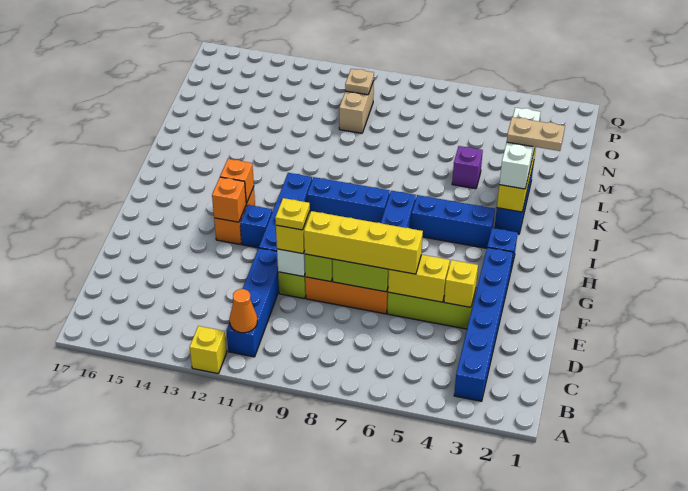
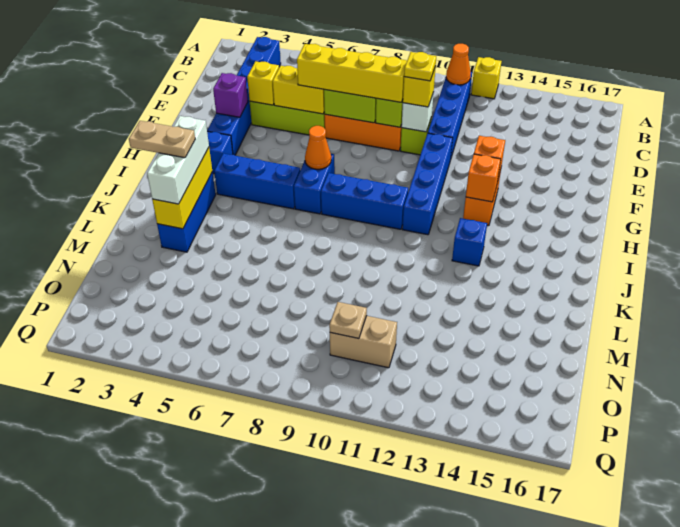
blue 1x1 brick [240,205,272,248] -> blue 1x1 brick moved to [452,218,487,266]
none -> orange 1x1 cone [305,126,331,169]
purple 1x1 brick [452,146,483,189] -> purple 1x1 brick moved to [213,73,248,117]
tan 1x2 brick [339,81,374,133] -> tan 1x2 brick turned to [330,316,397,368]

